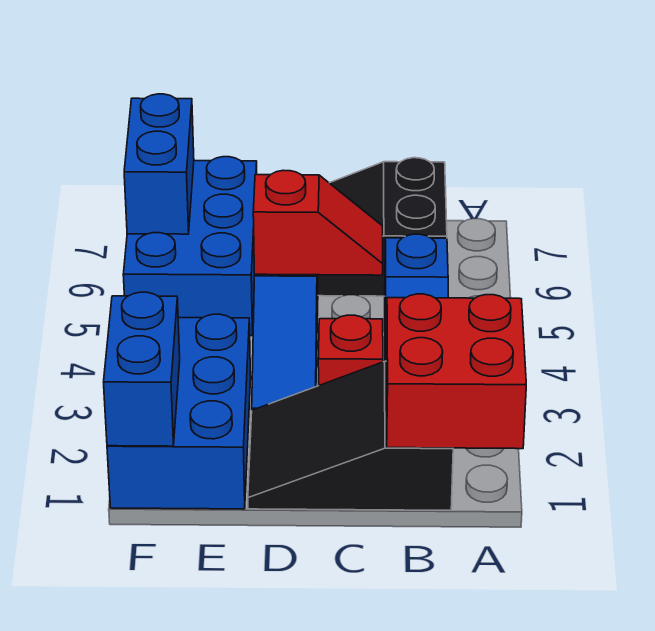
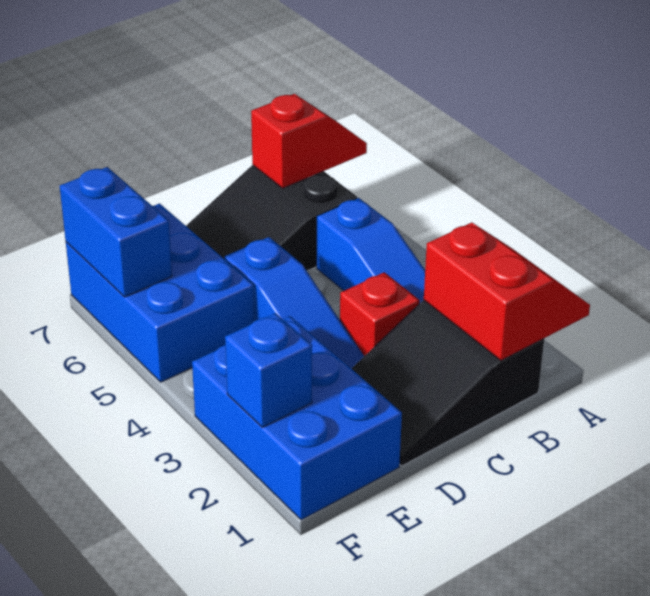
red 2x2 brick [386,294,526,449] -> red 2x2 slope [424,223,590,360]
red 1x2 slope [253,170,383,275] -> red 1x2 slope moved to [251,94,367,188]
blue 1x2 brick [104,292,180,446] -> blue 1x1 brick [225,313,312,427]

